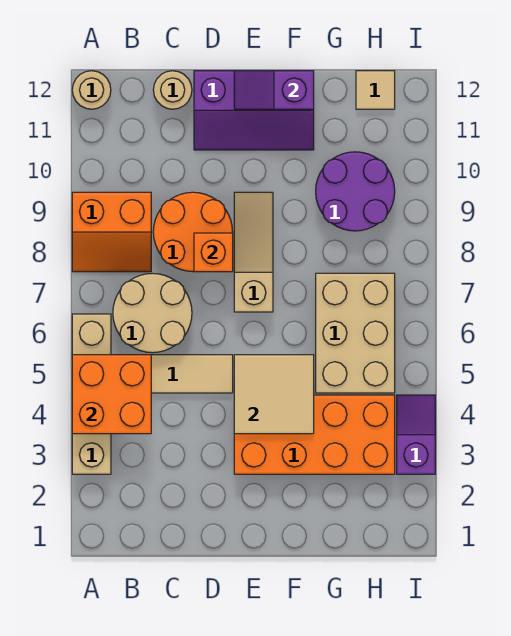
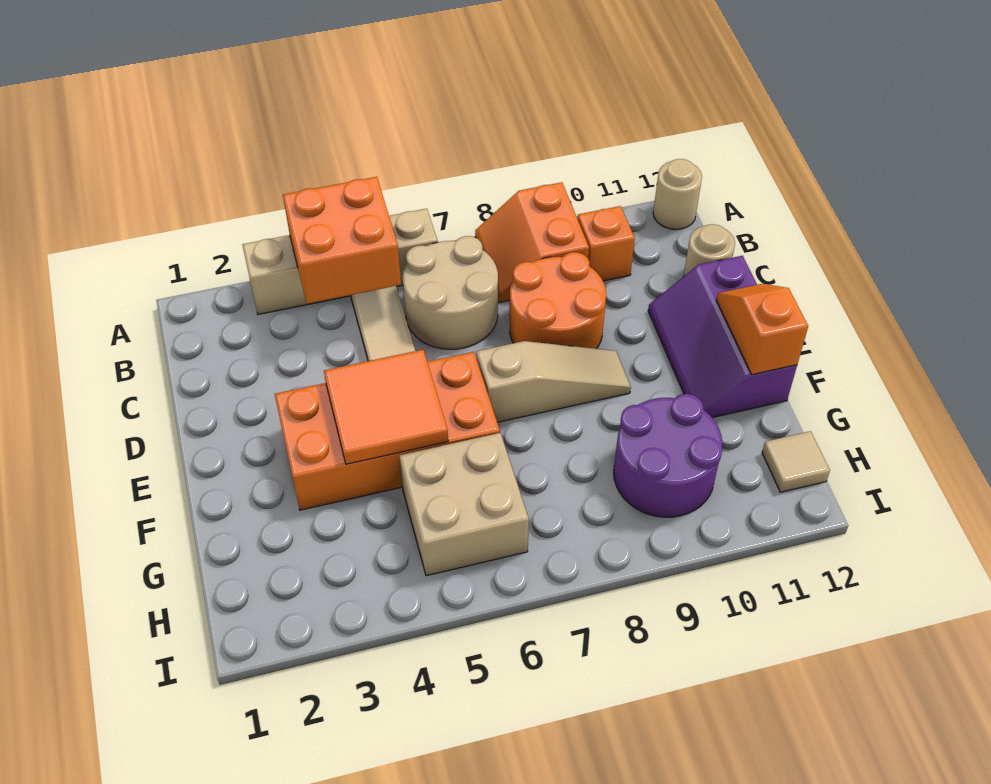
orange 1x1 brick [194,233,233,272] -> orange 1x1 brick moved to [578,206,635,281]
orange 2x4 brick [234,395,395,474] -> orange 2x4 brick turned to [275,352,500,510]
tan 2x2 tile [234,355,314,434] -> orange 2x2 tile [324,350,448,464]
purple 1x2 slope [234,71,314,109] -> orange 1x2 slope [716,284,808,375]
tan 2x3 brick [316,273,395,393] -> tan 2x2 brick [399,433,529,576]
purple 1x2 slope [397,395,435,474] -> none

